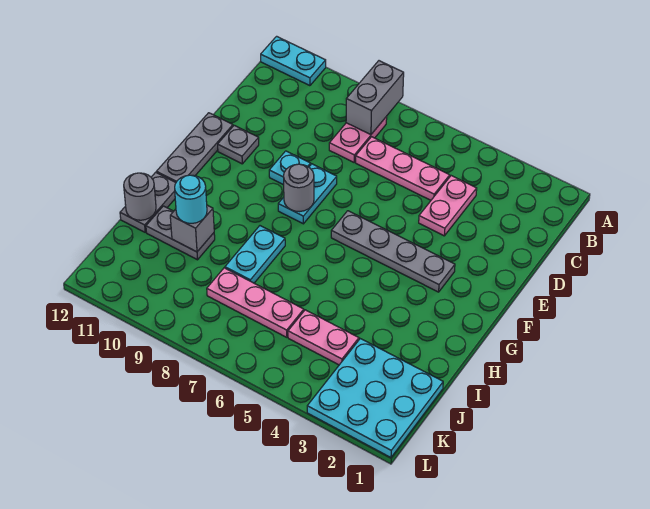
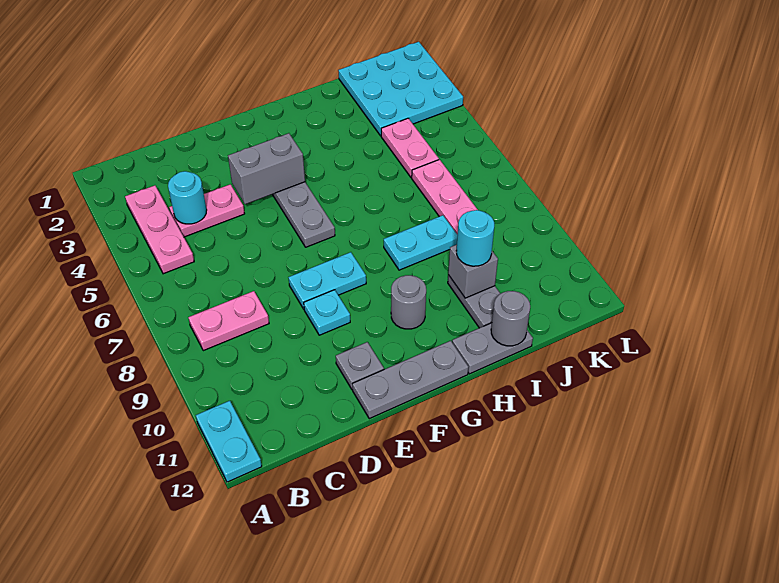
grey 1x2 brick [346,61,404,135] -> grey 1x2 brick moved to [228,133,305,204]
none -> cyan 1x1 round brick [168,171,207,224]
pink 1x3 plate [356,137,450,200] -> pink 1x3 plate moved to [125,185,194,274]
grey 1x1 round brick [284,164,314,212] -> grey 1x1 round brick moved to [391,275,426,329]

